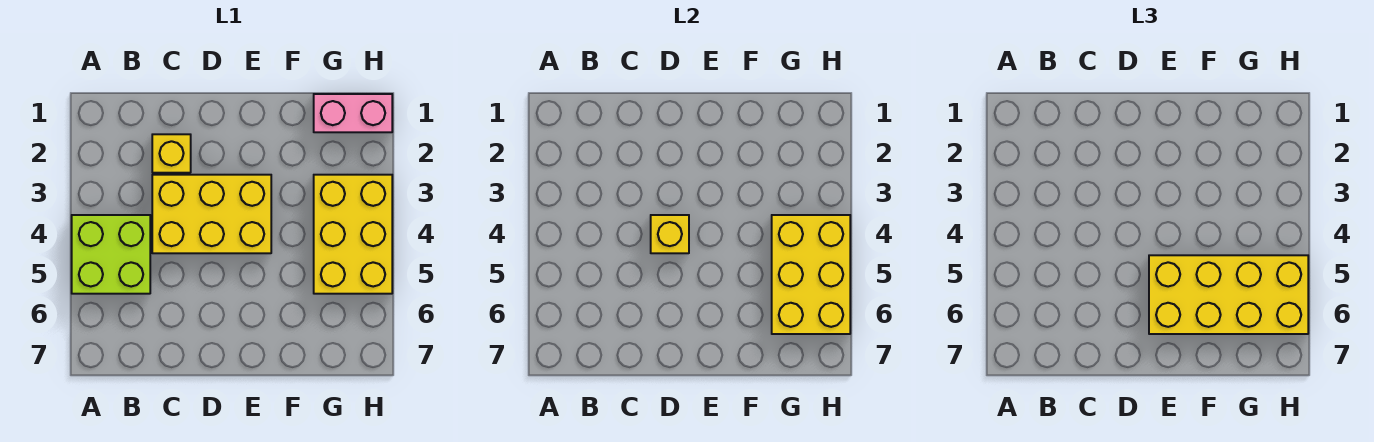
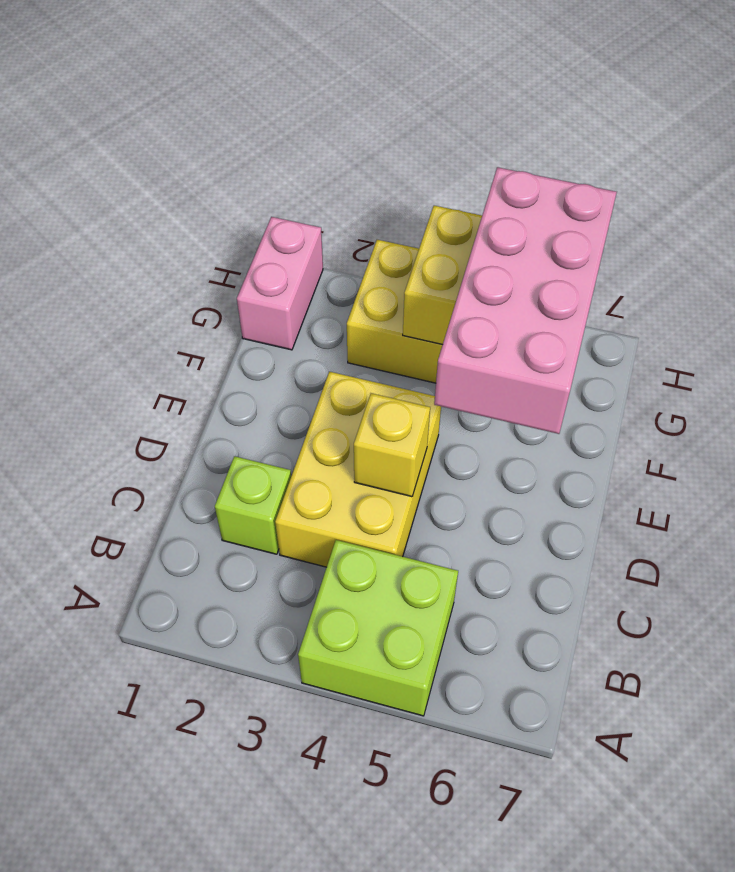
yellow 1x1 brick [152,134,191,173] -> lime 1x1 brick [215,456,291,554]
yellow 2x4 brick [1149,255,1308,334] -> pink 2x4 brick [434,167,617,434]

